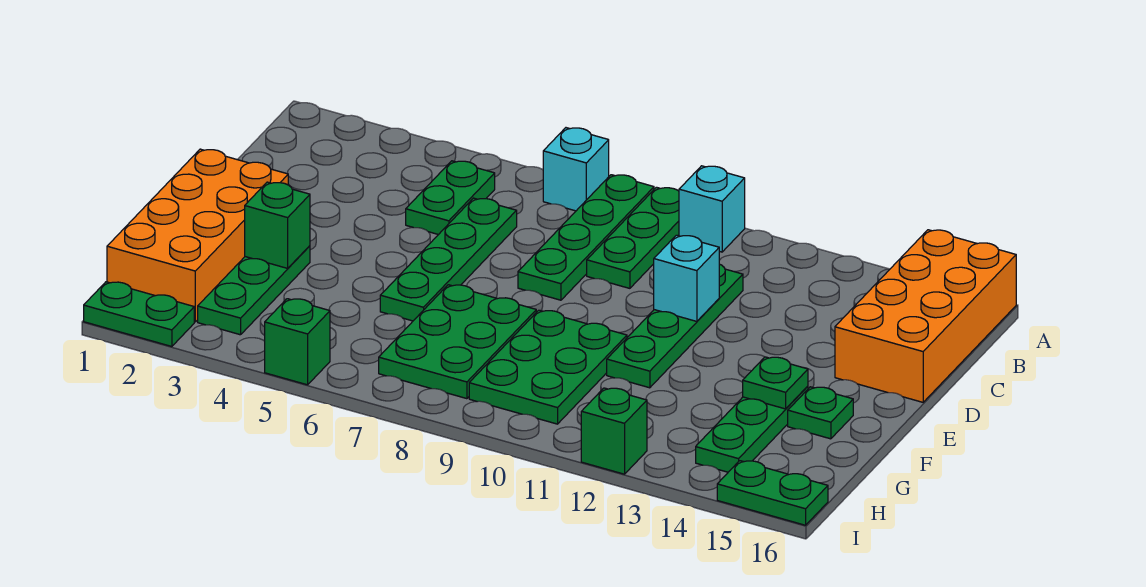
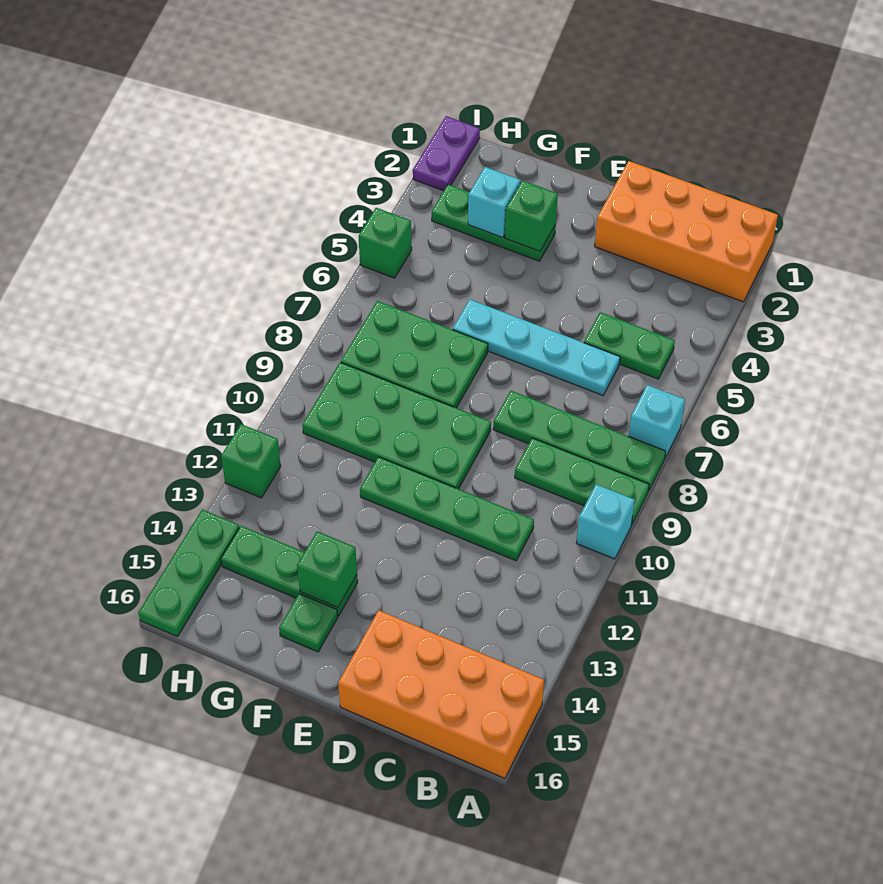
green 1x4 plate [380,198,517,321] -> cyan 1x4 plate [453,300,620,395]
cyan 1x1 brick [654,235,719,321] -> cyan 1x1 brick moved to [468,167,520,238]
orange 2x4 brick [107,149,288,322] -> orange 2x4 brick moved to [595,161,778,302]
green 2x3 plate [469,310,627,424] -> green 2x4 plate [302,362,491,489]
green 1x1 plate [743,357,808,409] -> green 1x1 brick [297,531,357,608]
green 1x2 plate [84,282,194,347] -> purple 1x2 plate [413,116,480,191]
green 1x2 plate [717,461,828,525] -> green 1x3 plate [138,510,239,636]

